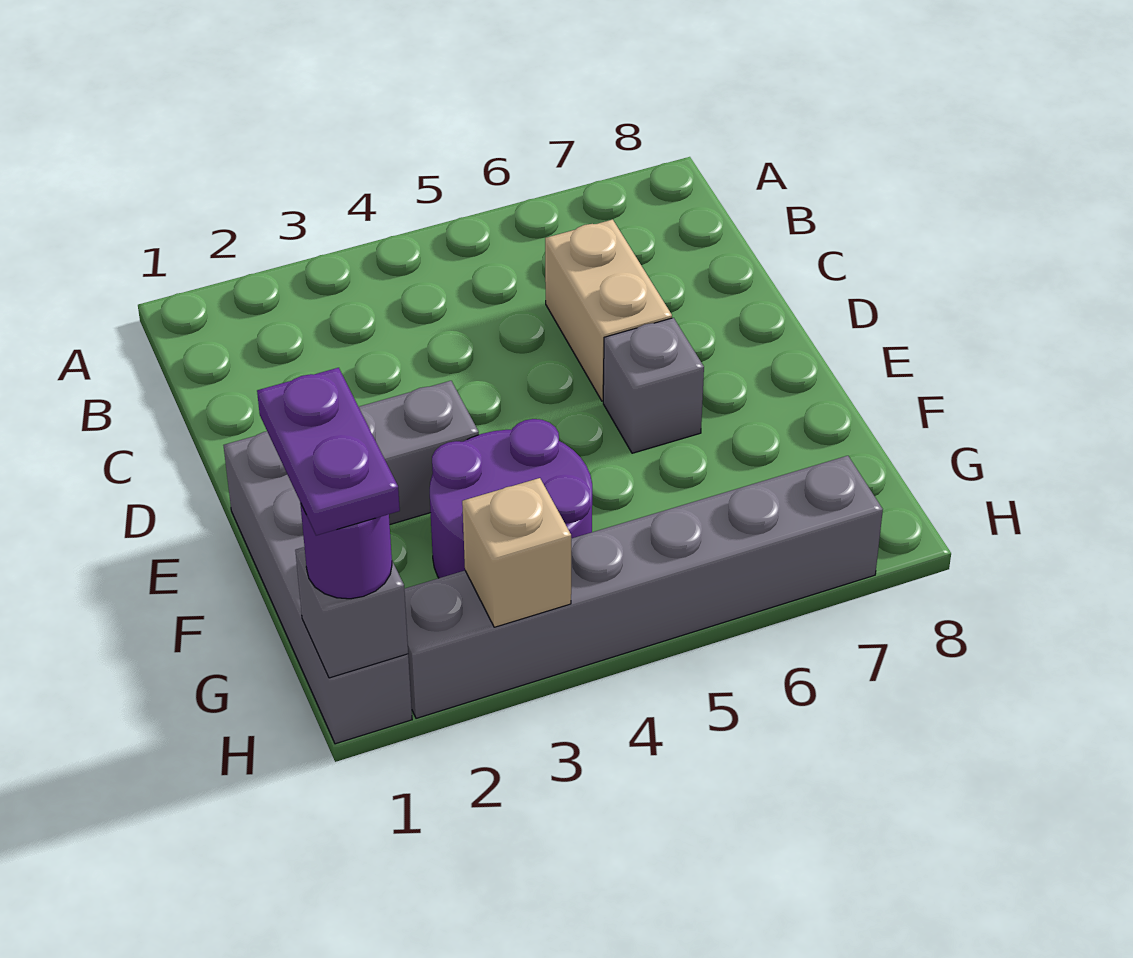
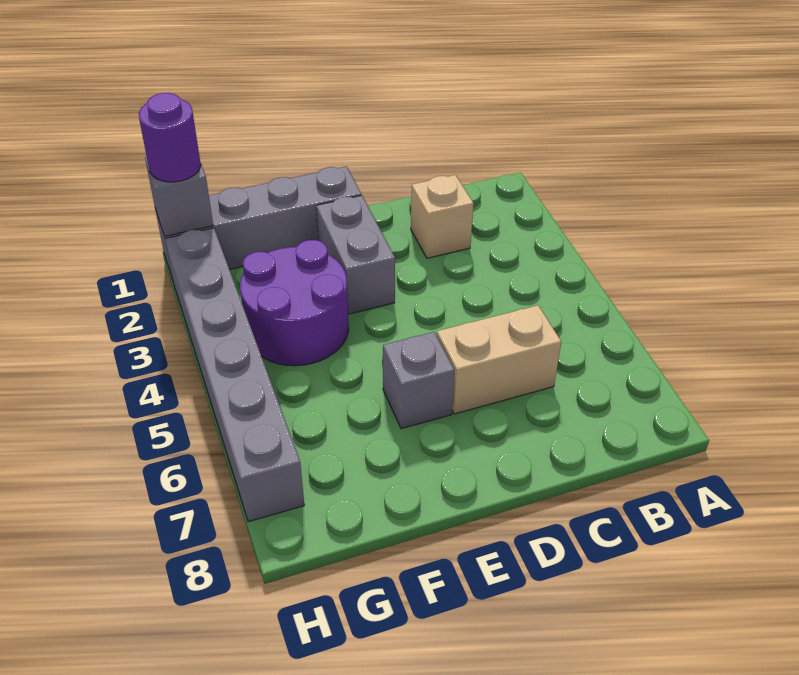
purple 1x2 plate [257,368,400,535] -> none
tan 1x1 brick [462,478,571,627] -> tan 1x1 brick moved to [411,175,474,258]

